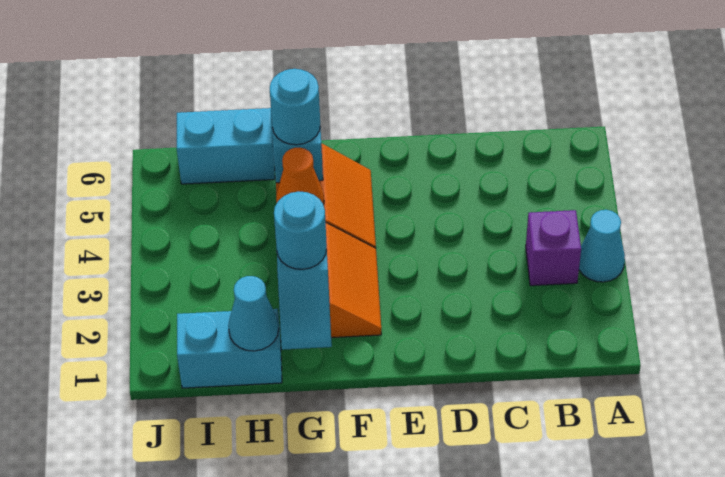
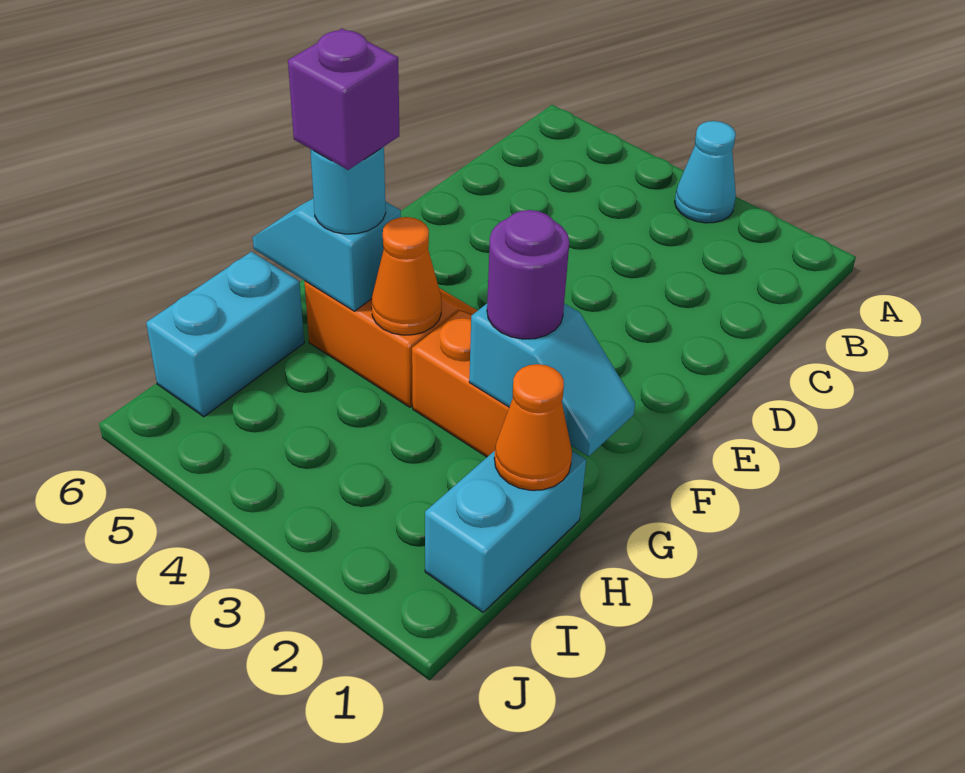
purple 1x1 brick [526,210,581,286] -> purple 1x1 brick moved to [288,29,399,170]
cyan 1x1 round brick [274,191,327,269] -> purple 1x1 round brick [487,210,569,339]
cyan 1x1 cone [228,276,279,351] -> orange 1x1 cone [494,364,572,490]

